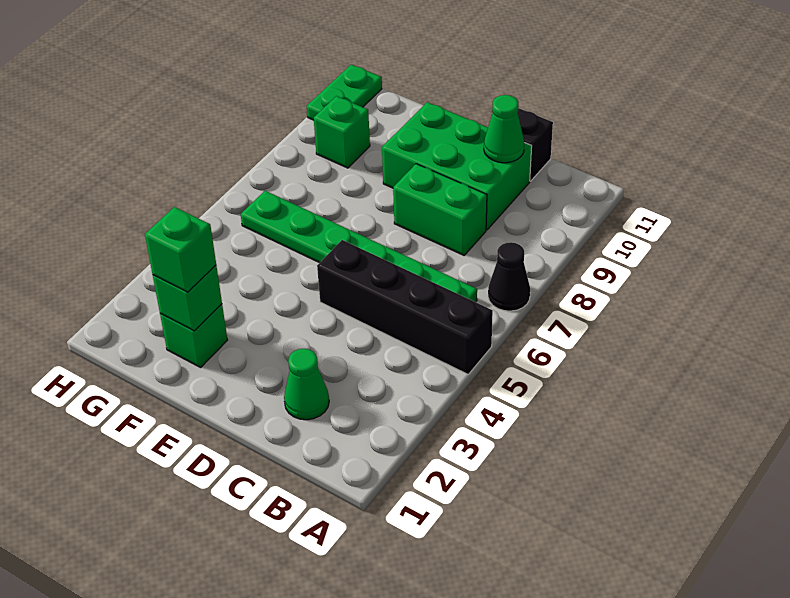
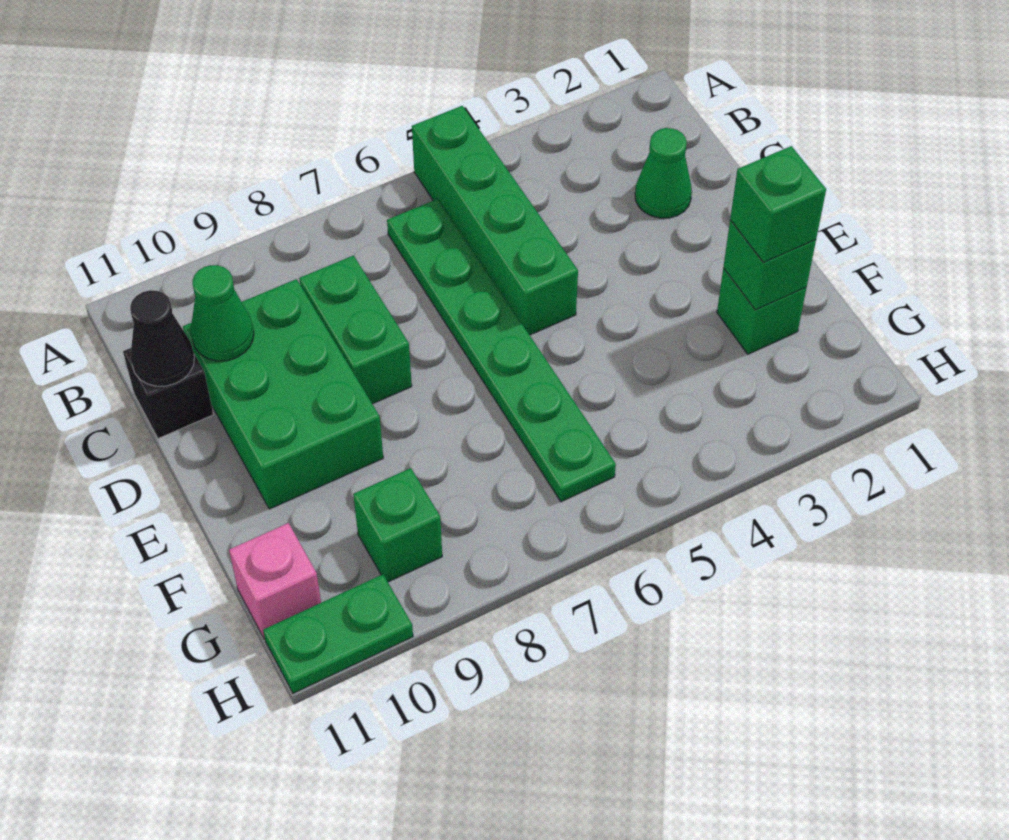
black 1x4 brick [317,240,493,374] -> green 1x4 brick [412,106,578,335]
black 1x1 cone [488,242,530,311] -> black 1x1 cone moved to [130,290,194,386]
none -> pink 1x1 brick [229,523,321,639]

